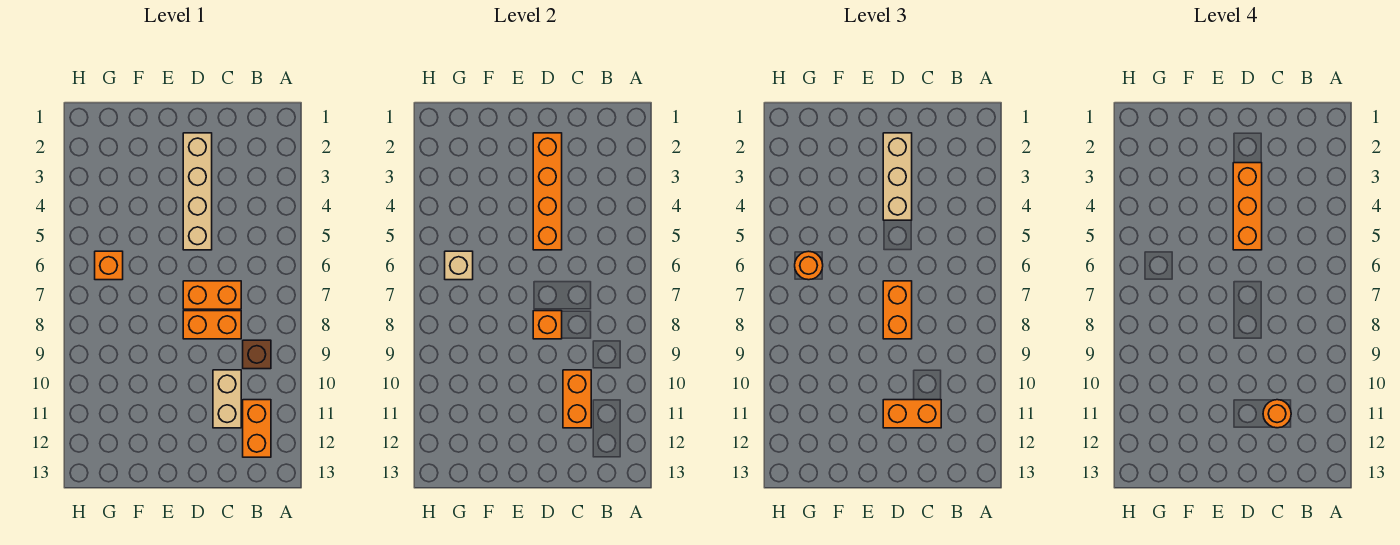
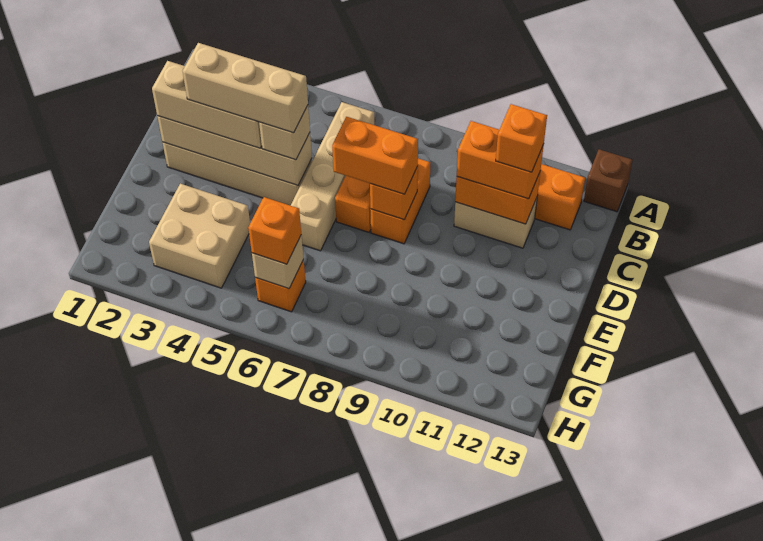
none -> tan 1x4 brick [291,102,374,251]
brown 1x1 brick [243,340,271,369] -> brown 1x1 brick moved to [584,149,633,212]
orange 1x2 brick [883,400,941,428] -> orange 1x2 brick turned to [457,121,544,199]
orange 1x1 round brick [1263,400,1291,428] -> orange 1x1 brick [496,104,547,172]
orange 1x4 brick [533,133,562,250] -> tan 1x4 brick [157,116,312,185]
orange 1x3 brick [1233,163,1262,250] -> tan 1x3 brick [183,43,308,133]
none -> tan 1x1 brick [259,105,310,160]
none -> tan 2x2 brick [149,184,250,288]
orange 1x1 round brick [795,251,823,280] -> orange 1x1 brick [248,197,301,264]

